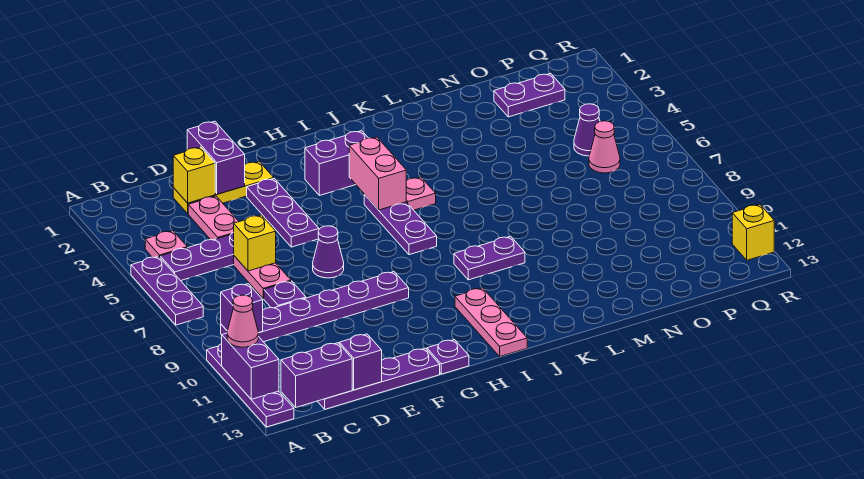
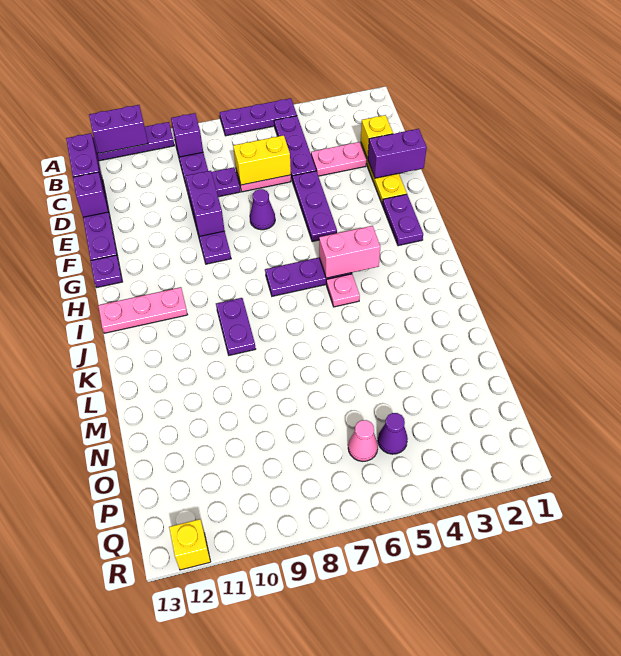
pink 1x1 cone [227,295,258,347] -> none
pink 1x1 plate [145,231,187,258] -> none
yellow 1x1 brick [234,215,276,271] -> yellow 1x2 brick [233,135,291,185]
purple 1x3 plate [247,179,319,247] -> purple 1x3 plate turned to [292,171,337,242]
purple 1x2 brick [305,131,368,196] -> purple 1x2 brick moved to [186,171,225,236]
purple 1x2 plate [494,73,565,117] -> purple 1x2 plate moved to [382,194,423,246]

